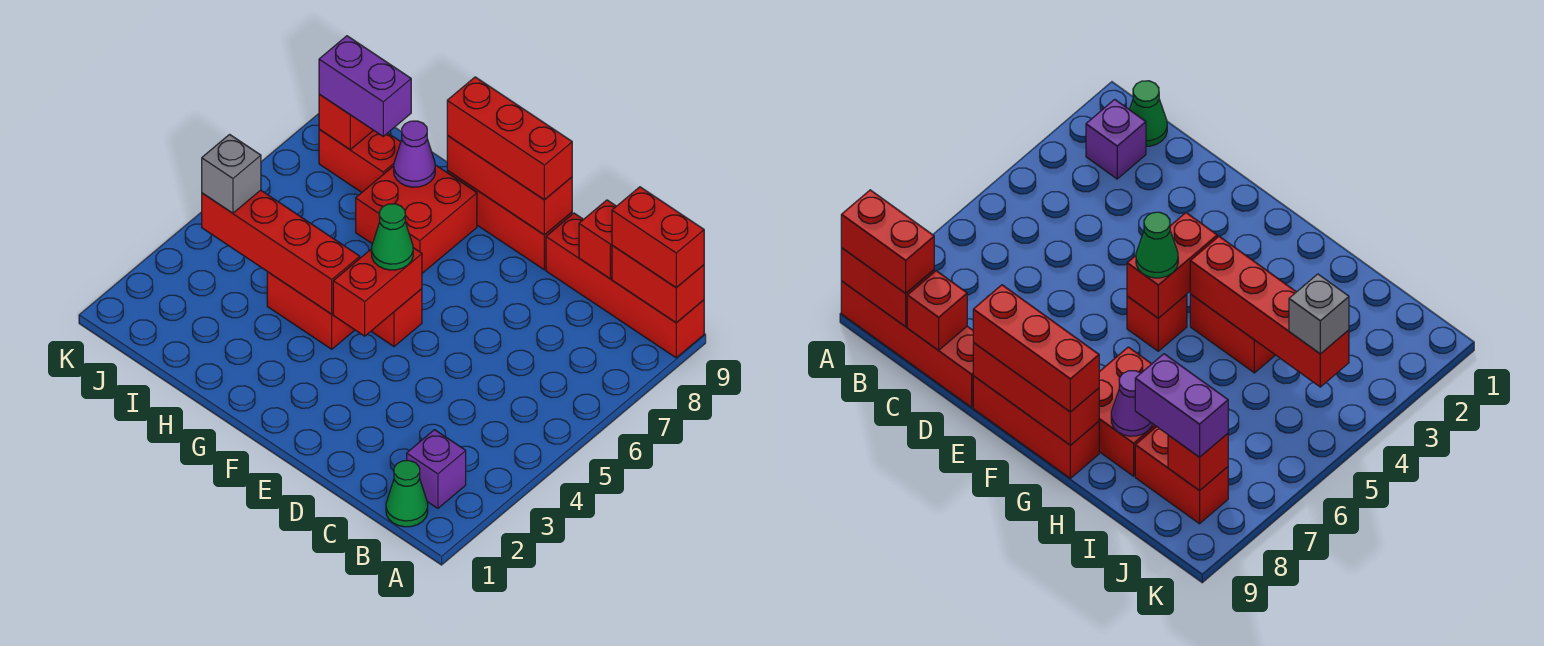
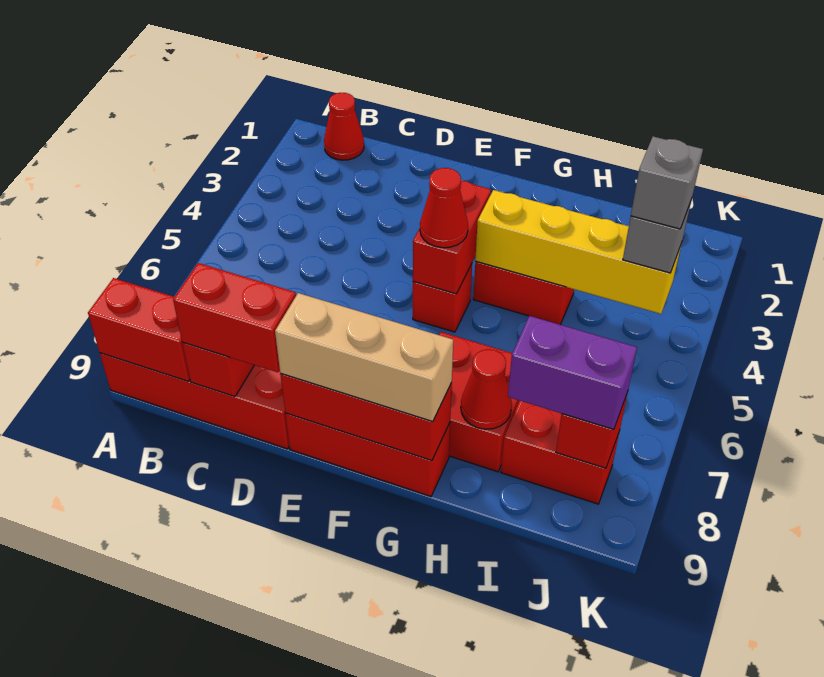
red 1x2 brick [612,187,704,288] -> red 1x2 brick moved to [173,263,296,372]
green 1x1 cone [386,461,428,527] -> red 1x1 cone [324,93,364,160]
purple 1x1 brick [407,430,466,508] -> none
red 1x3 brick [447,77,572,200] -> tan 1x3 brick [275,293,453,422]
green 1x1 cone [371,204,413,270] -> red 1x1 cone [420,168,468,248]
red 1x4 brick [202,190,360,314] -> yellow 1x4 brick [475,190,682,314]
purple 1x1 cone [394,121,435,187] -> red 1x1 cone [461,349,512,429]
none -> grey 1x1 brick [631,136,703,229]

